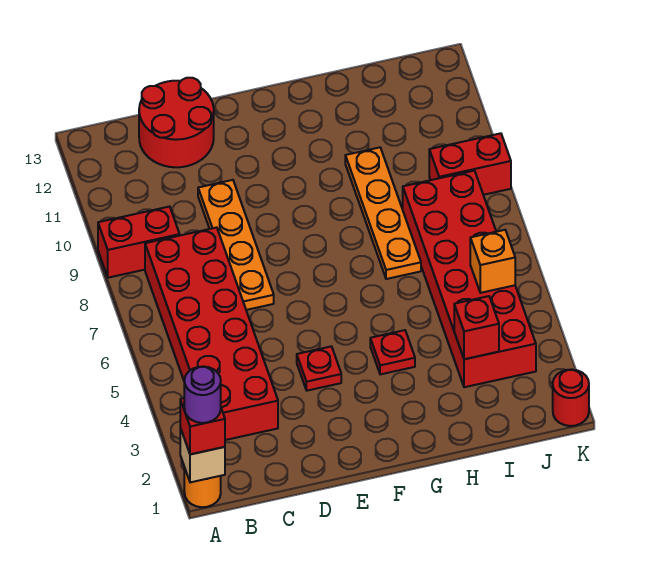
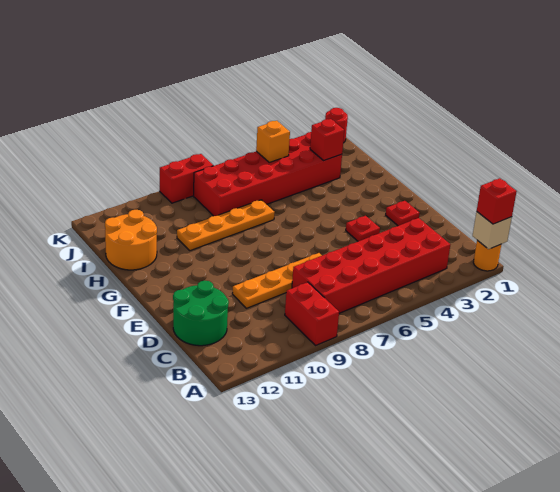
purple 1x1 round brick [184,366,221,423] -> none
red 2x2 round brick [139,78,214,167] -> green 2x2 round brick [173,281,229,346]
red 1x1 plate [370,330,415,374] -> red 1x1 plate moved to [386,201,420,226]
none -> orange 2x2 round brick [105,210,157,270]
red 1x2 brick [429,133,511,195] -> red 1x2 brick turned to [160,154,213,203]

